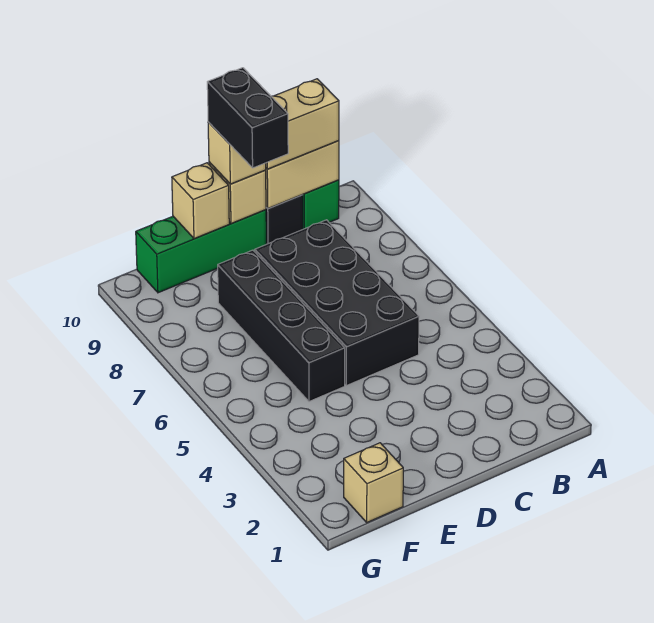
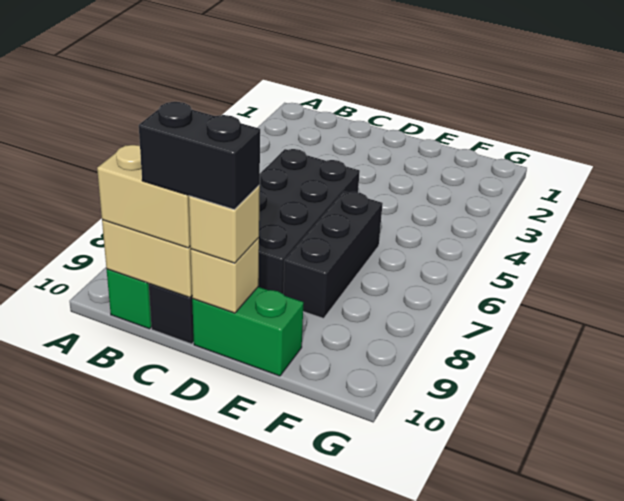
black 1x2 brick [207,68,288,168] -> black 1x2 brick turned to [139,102,260,210]
green 1x3 brick [136,210,266,293] -> green 1x2 brick [192,287,304,376]
black 1x4 brick [218,250,345,402] -> black 1x3 brick [283,192,383,318]
tan 1x1 brick [172,163,229,239] -> none
tan 1x1 brick [344,443,403,522] -> none

